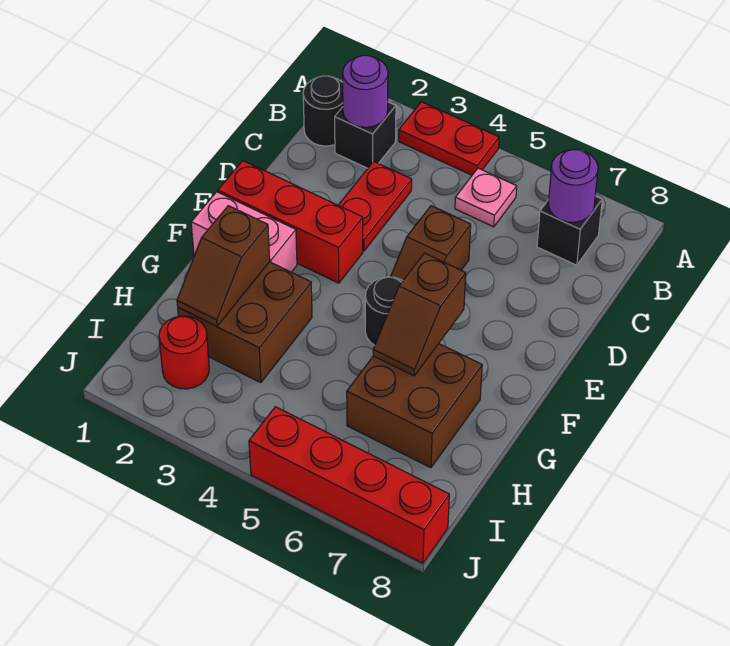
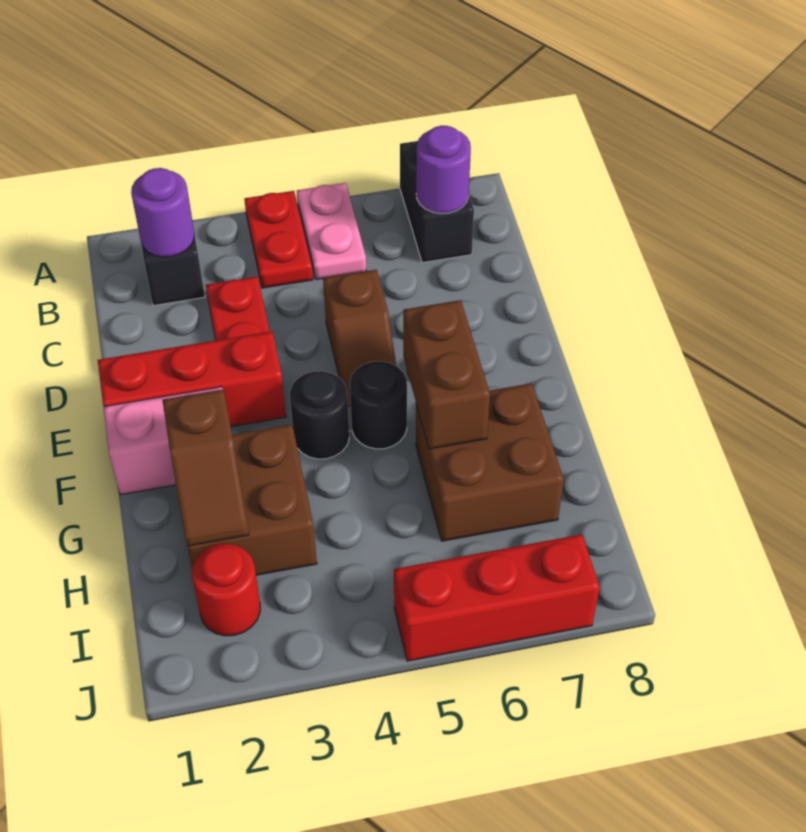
red 1x2 plate [399,102,499,175] -> red 1x2 plate turned to [244,191,313,288]
black 1x1 round brick [303,76,343,146] -> black 1x1 round brick moved to [290,371,349,459]
pink 1x1 plate [455,168,517,227] -> pink 1x2 plate [297,183,366,279]
black 1x1 brick [537,196,602,265] -> black 1x2 brick [400,141,474,263]
brown 1x2 slope [373,253,466,376] -> brown 1x2 brick [403,300,490,449]
red 1x4 brick [249,407,449,563] -> red 1x3 brick [394,534,600,661]

